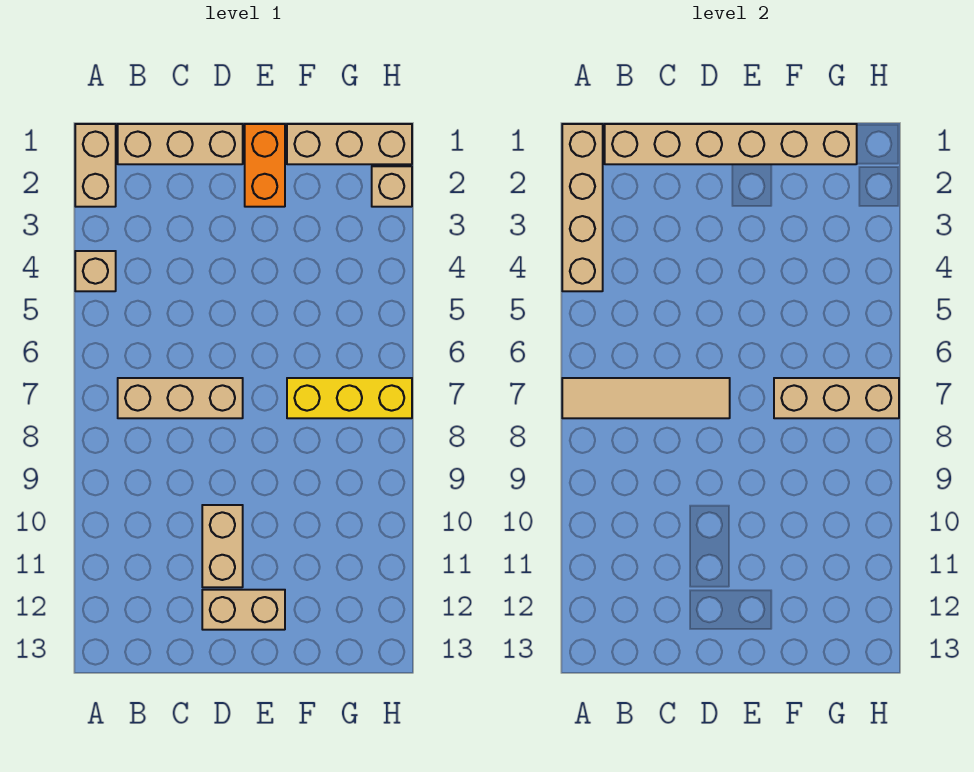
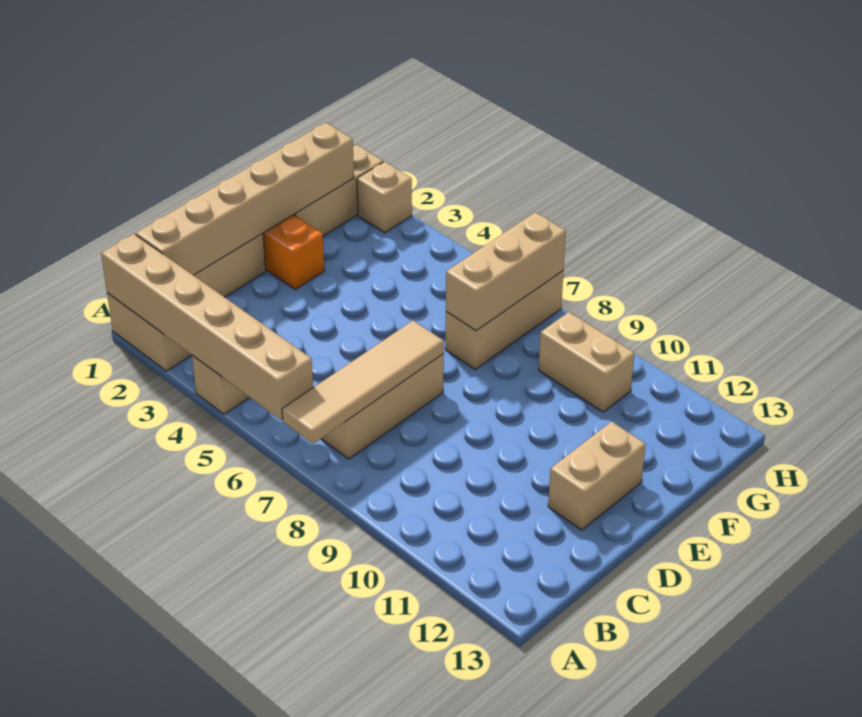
tan 1x4 brick [562,124,603,291] -> tan 1x6 brick [101,234,313,420]
tan 1x2 brick [202,505,243,587] -> tan 1x2 brick moved to [539,312,634,412]
yellow 1x3 brick [287,378,412,418] -> tan 1x3 brick [446,271,564,369]

